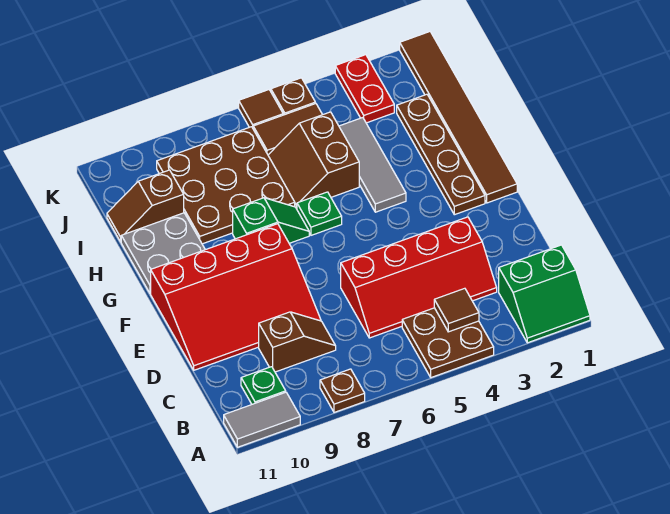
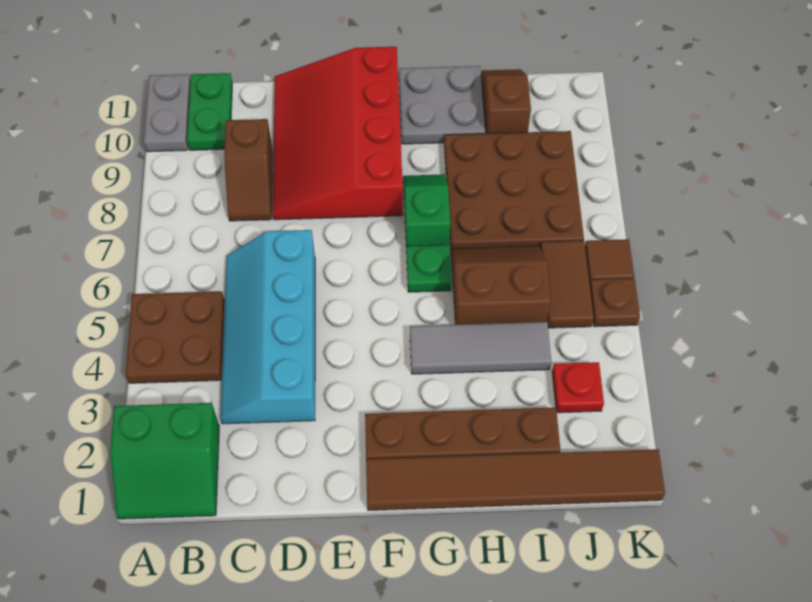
green 2x2 slope [499,245,590,343] -> green 2x2 slope turned to [110,403,219,519]
brown 1x1 plate [320,369,365,412] -> none
grey 1x2 tile [224,392,300,447] -> grey 1x2 plate [144,74,190,152]
brown 1x1 tile [434,288,479,332] -> none
green 1x1 plate [241,367,286,404] -> green 1x2 plate [187,73,232,150]
red 2x4 slope [341,217,497,338] -> cyan 2x4 slope [221,230,315,424]
green 1x2 slope [233,198,309,243] -> green 1x2 slope turned to [403,174,450,253]
red 1x2 plate [335,55,394,123] -> red 1x1 plate [552,362,604,413]

